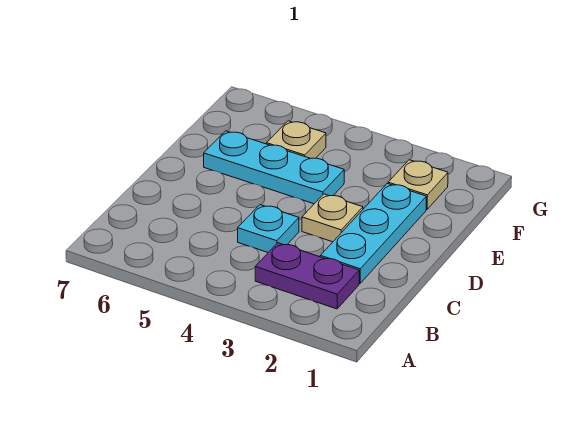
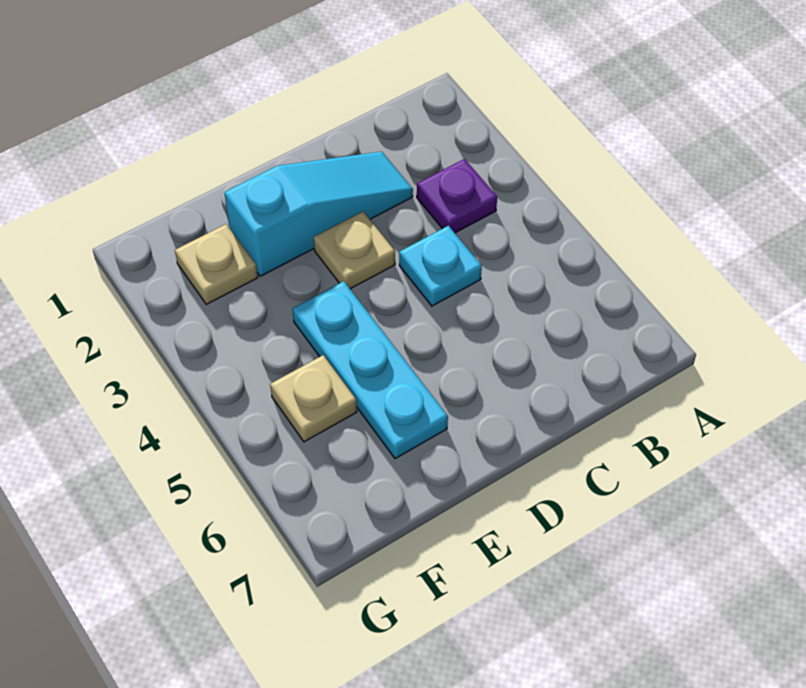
purple 1x2 plate [255,243,359,309] -> purple 1x1 plate [417,159,497,233]
cyan 1x3 plate [320,183,426,283] -> cyan 1x3 slope [224,152,413,276]

